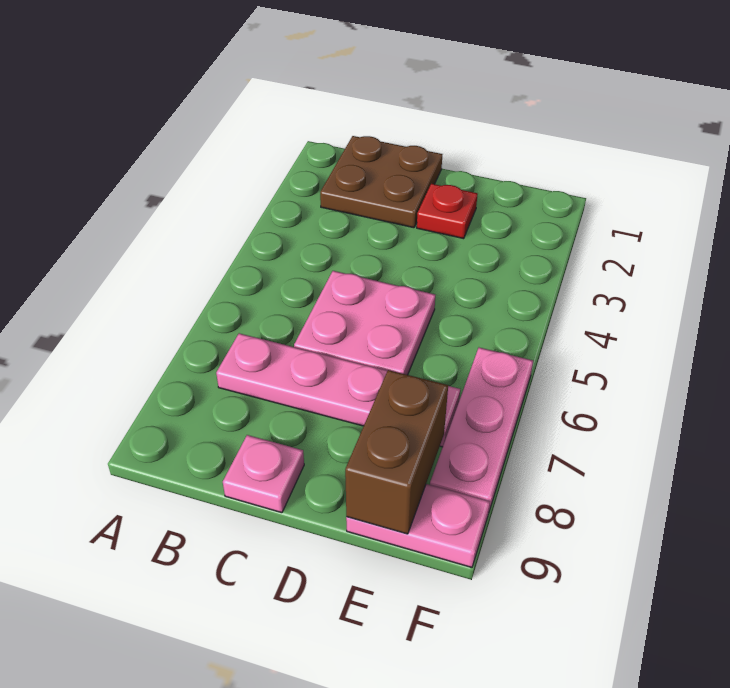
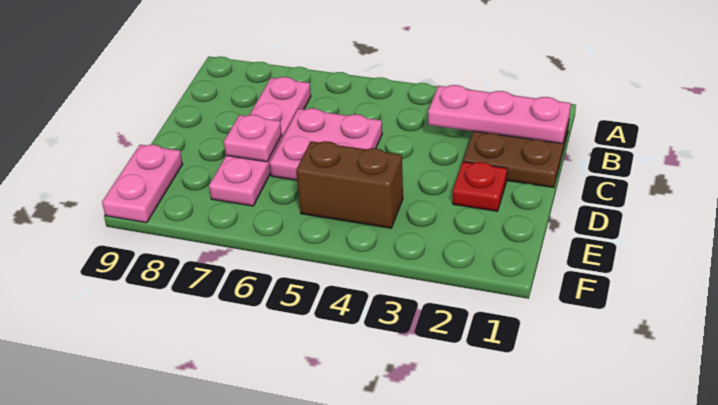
pink 1x1 plate [223,435,304,513] -> pink 1x1 plate moved to [224,115,282,162]
brown 1x2 brick [345,370,448,534] -> brown 1x2 brick moved to [296,141,403,228]
pink 1x3 plate [430,348,533,513] -> pink 1x3 plate moved to [428,85,571,144]

